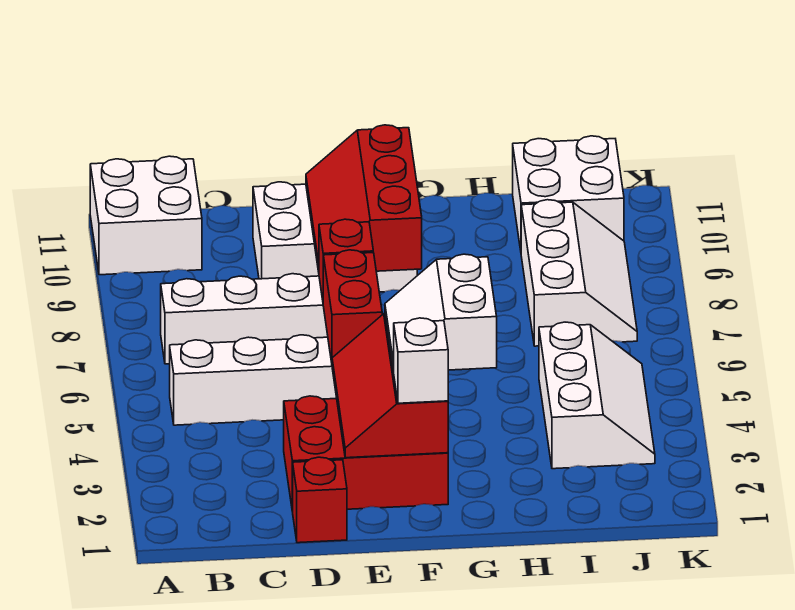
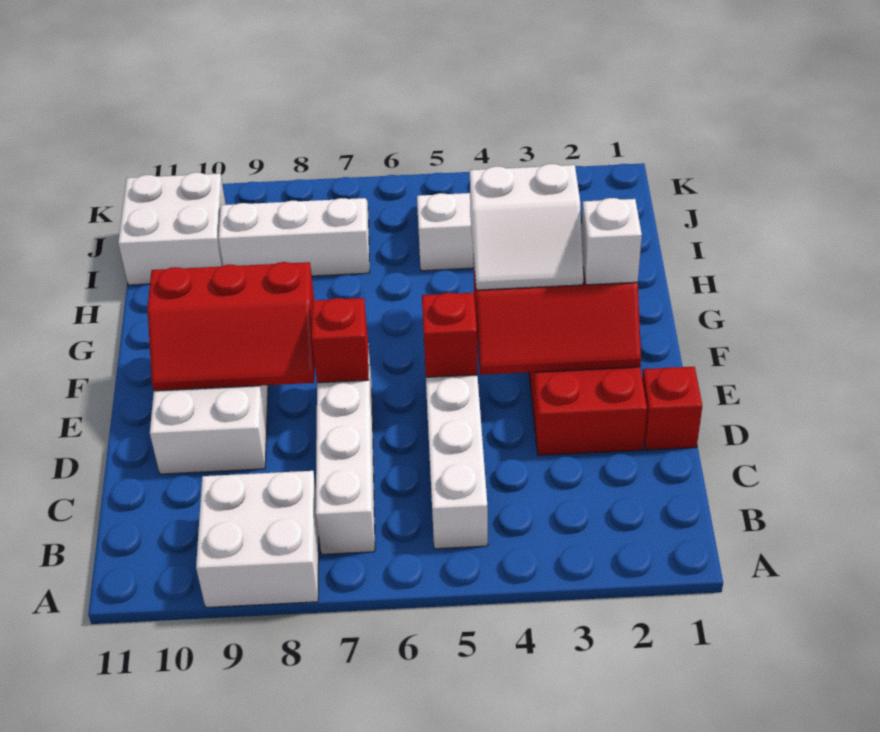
white 2x2 brick [90,156,202,275] -> white 2x2 brick moved to [196,471,319,607]
red 1x2 brick [323,250,382,362] -> red 1x1 brick [422,293,477,377]

